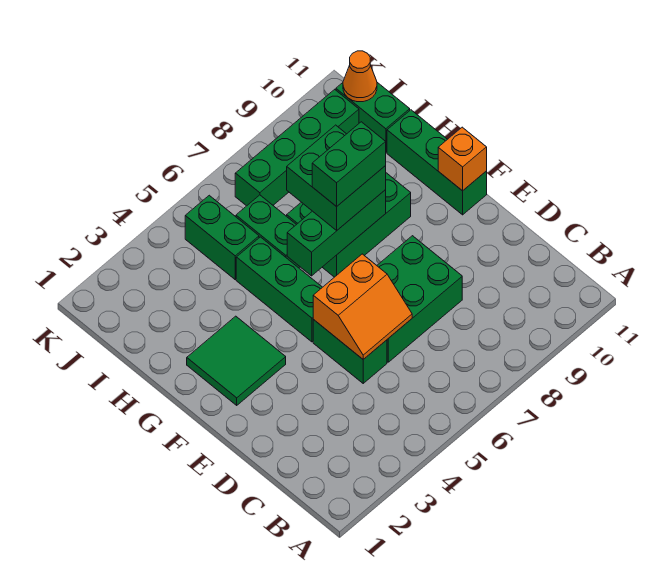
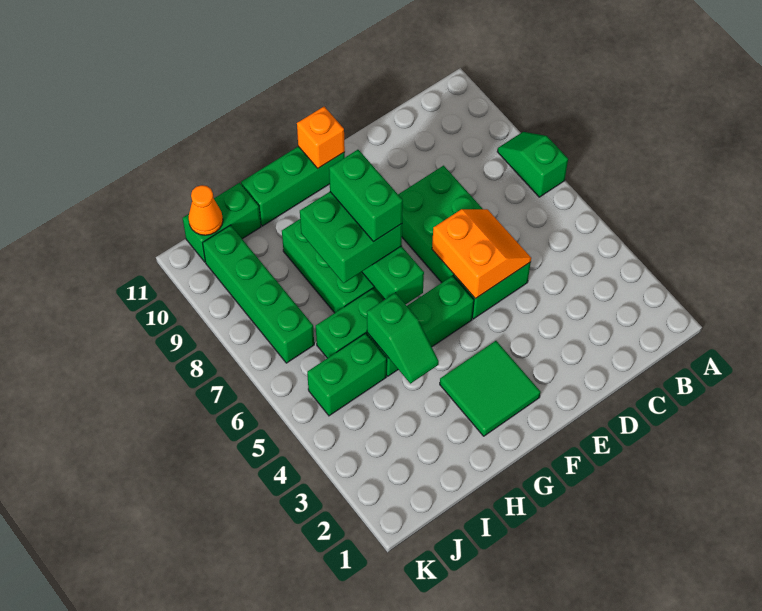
none -> green 1x2 slope [497,132,568,197]
none -> green 1x2 slope [367,293,439,384]

